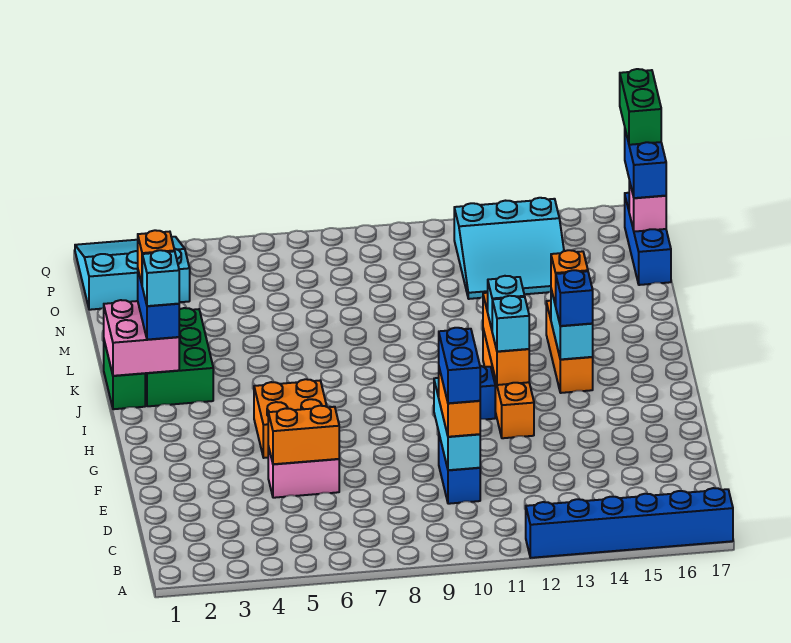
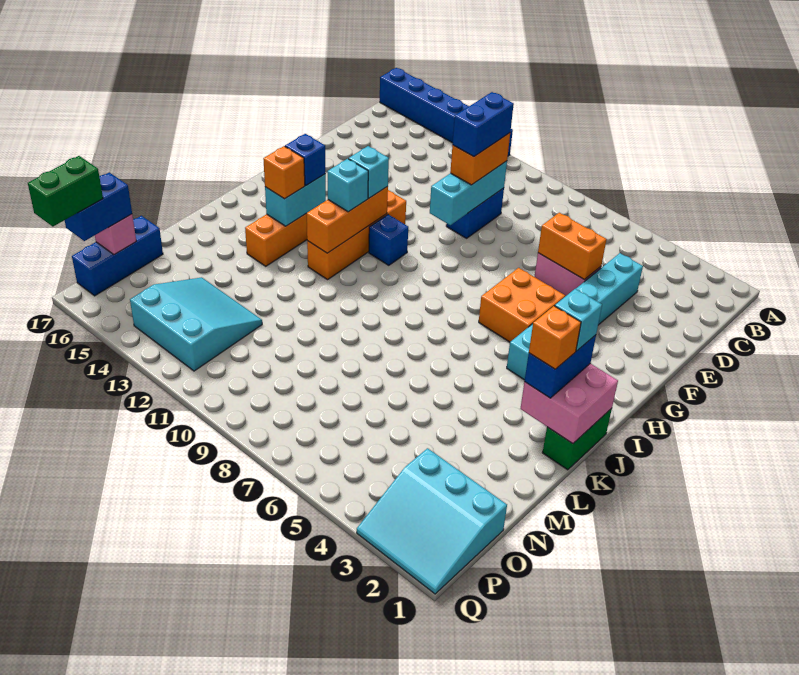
none -> cyan 1x6 brick [507,253,643,380]
green 2x3 brick [145,308,213,406] -> none

